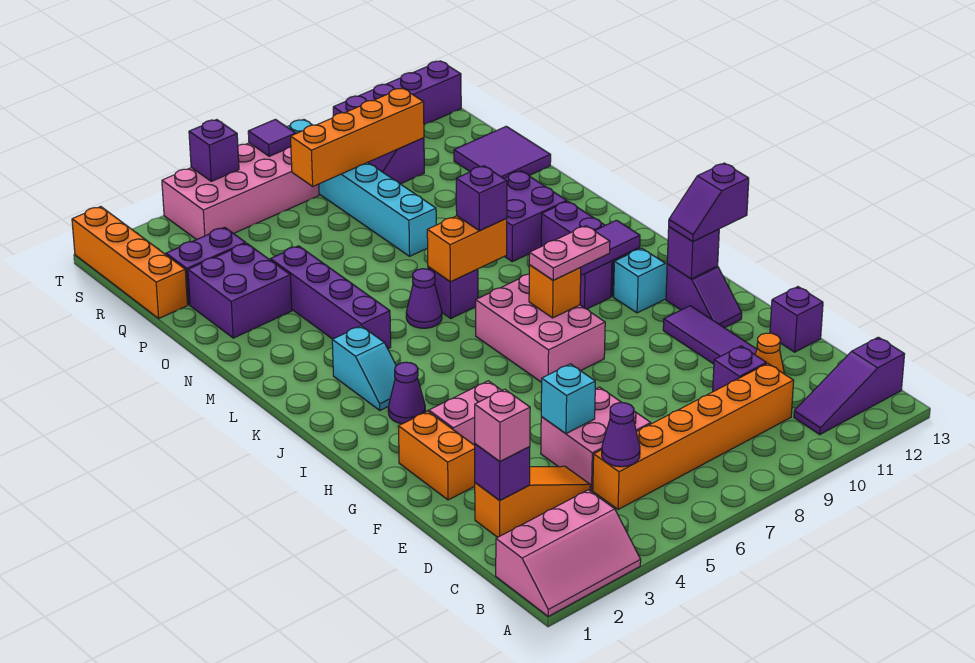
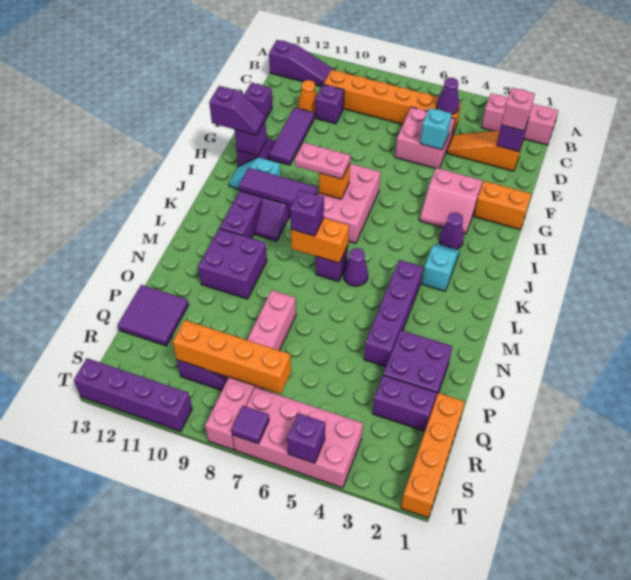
orange 1x2 brick [398,411,475,500] -> orange 1x2 brick turned to [474,181,531,229]
cyan 1x6 brick [287,119,436,256] -> pink 1x6 brick [205,290,296,450]

